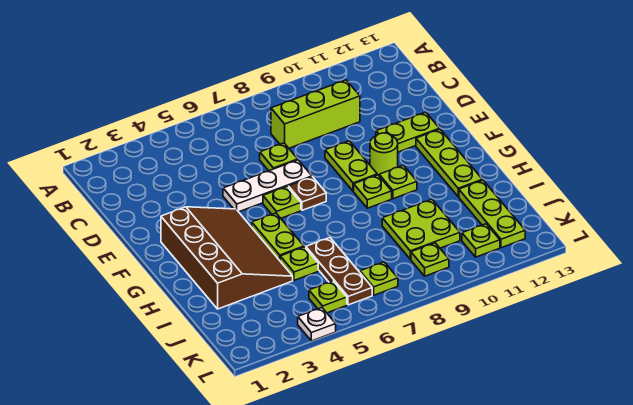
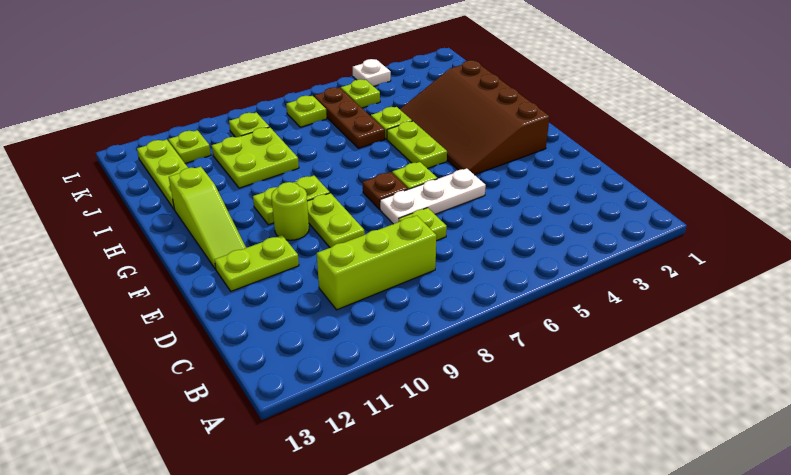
lime 1x3 plate [416,129,482,197] -> lime 1x3 slope [169,167,246,269]

